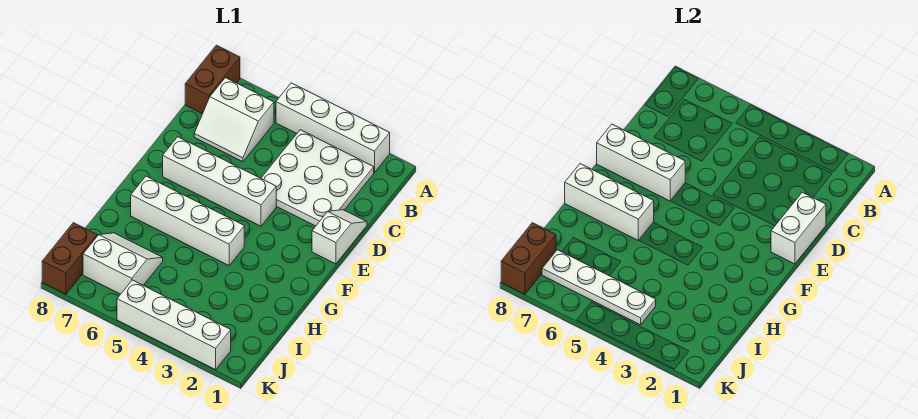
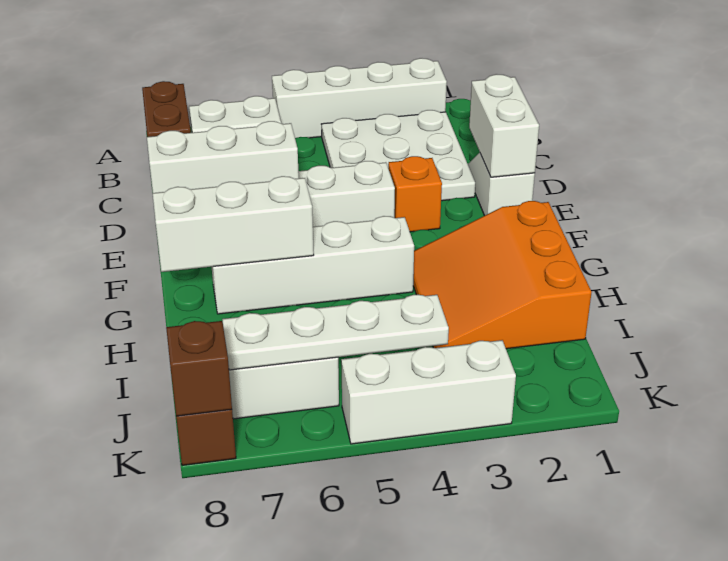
none -> orange 1x1 brick [388,156,442,232]
none -> orange 3x3 slope [413,201,592,349]
brown 1x2 brick [501,223,556,294] -> brown 1x1 brick [166,321,232,416]
white 1x4 brick [117,280,231,370] -> white 1x3 brick [341,340,516,444]

